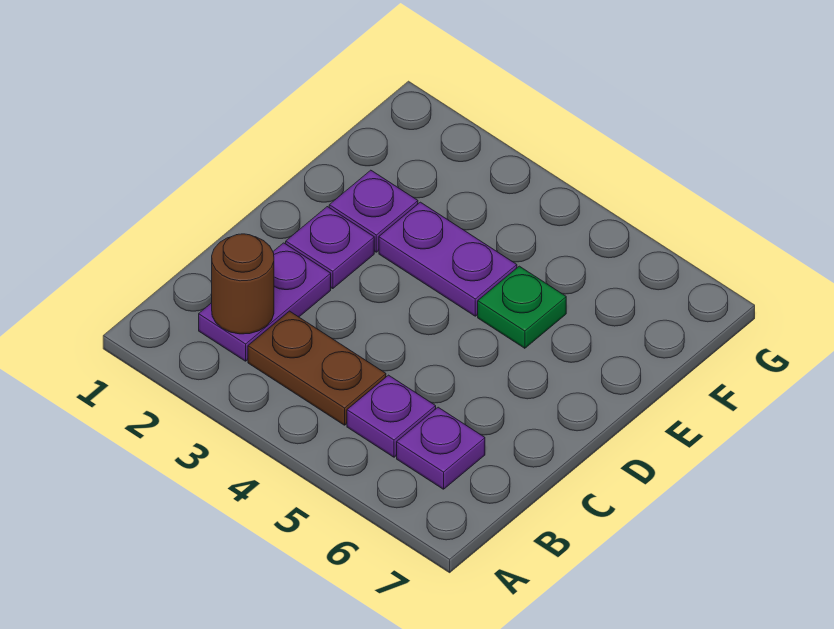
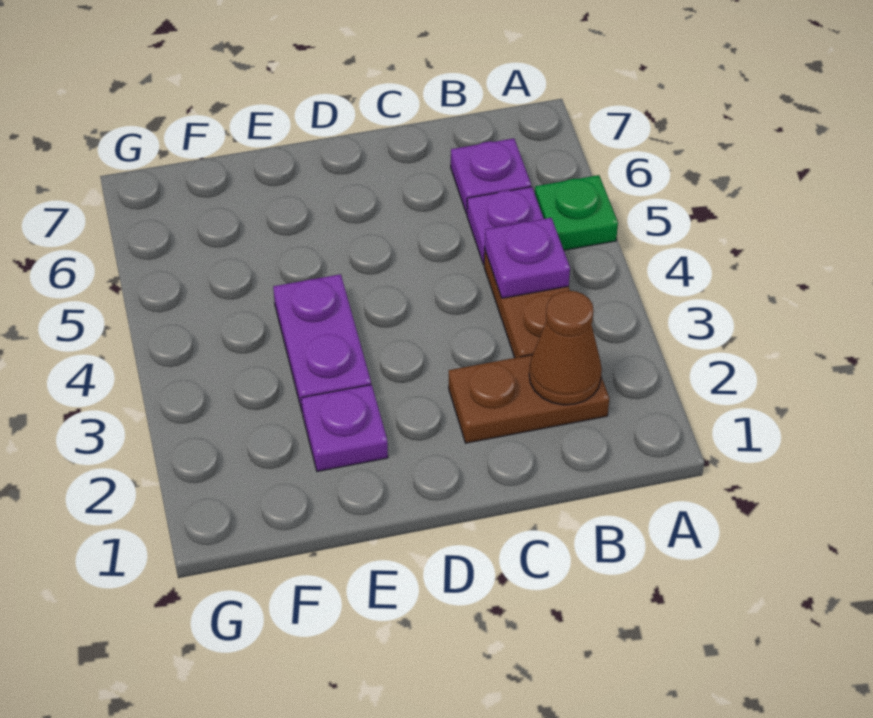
purple 1x2 plate [199,243,331,361] -> brown 1x2 plate [449,355,609,443]
brown 1x1 round brick [212,234,274,334] -> brown 1x1 cone [529,291,602,405]
purple 1x1 plate [286,207,374,289] -> purple 1x1 plate moved to [485,218,570,298]
green 1x1 plate [478,266,566,348] -> green 1x1 plate moved to [535,175,618,250]

